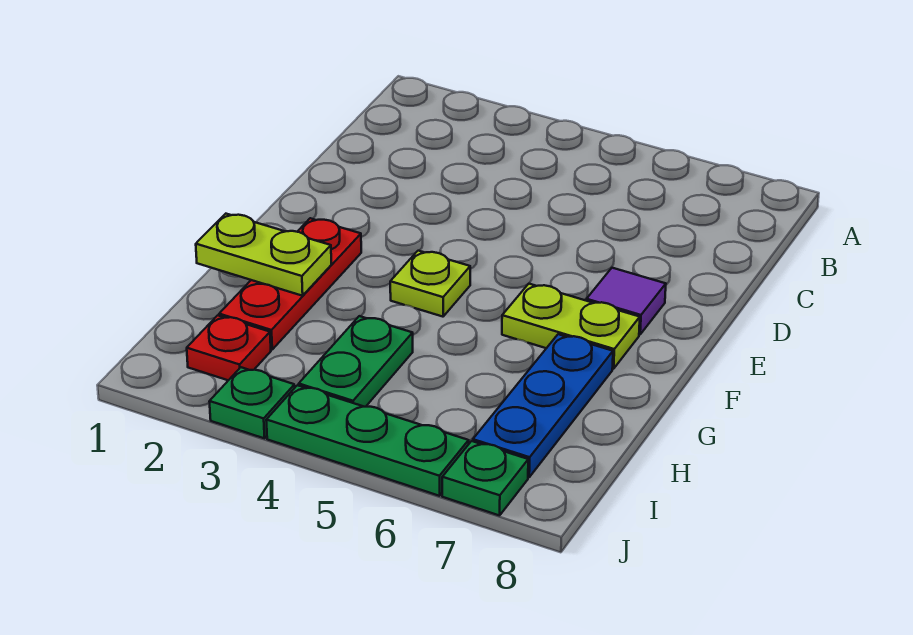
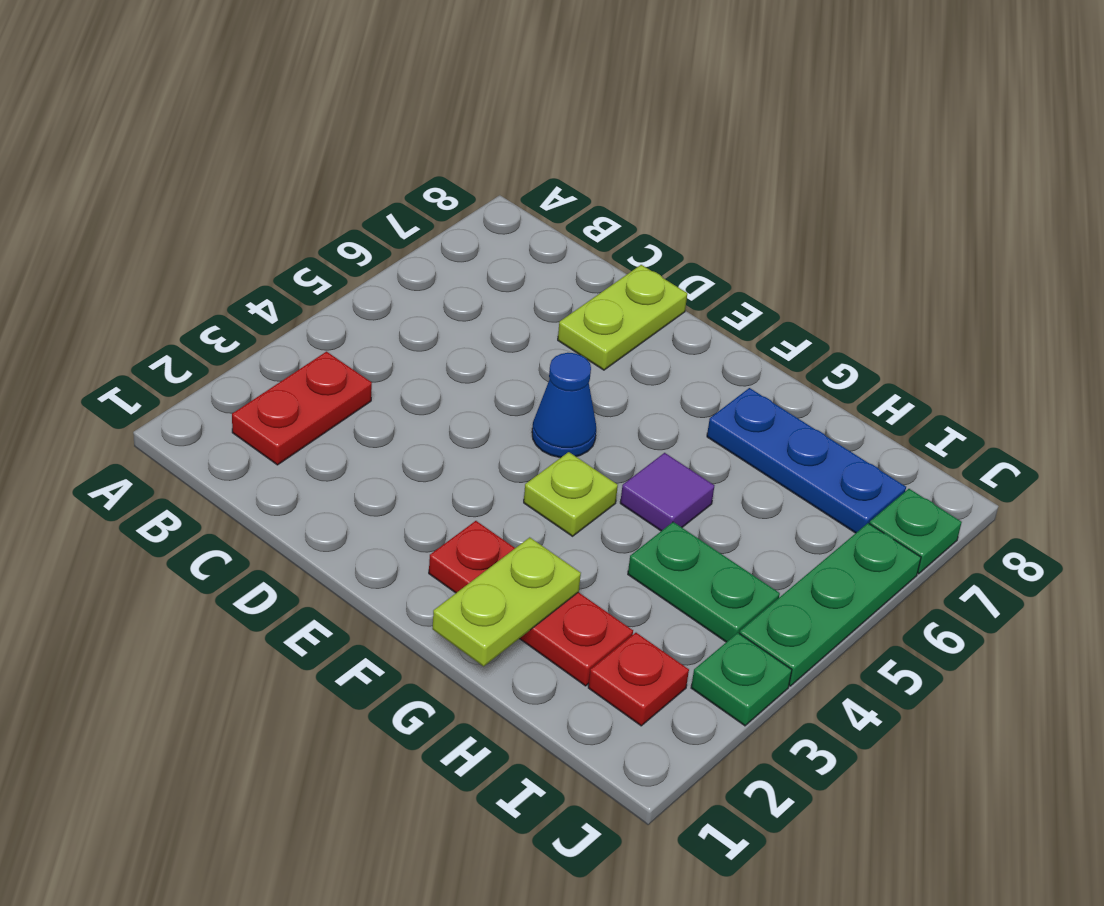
none -> red 1x2 plate [232,352,372,465]
none -> blue 1x1 cone [532,353,596,458]
purple 1x1 tile [587,268,666,334] -> purple 1x1 tile moved to [620,453,714,531]
lime 1x2 plate [502,284,640,369] -> lime 1x2 plate moved to [558,265,687,370]

